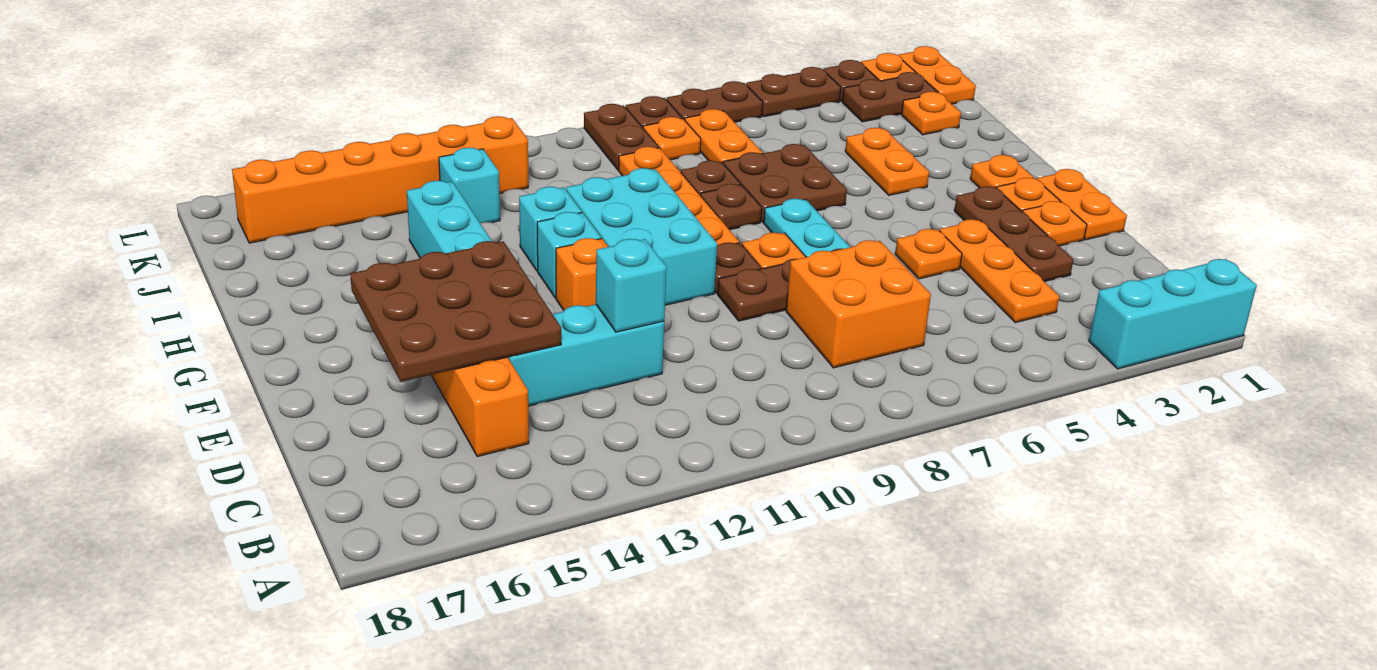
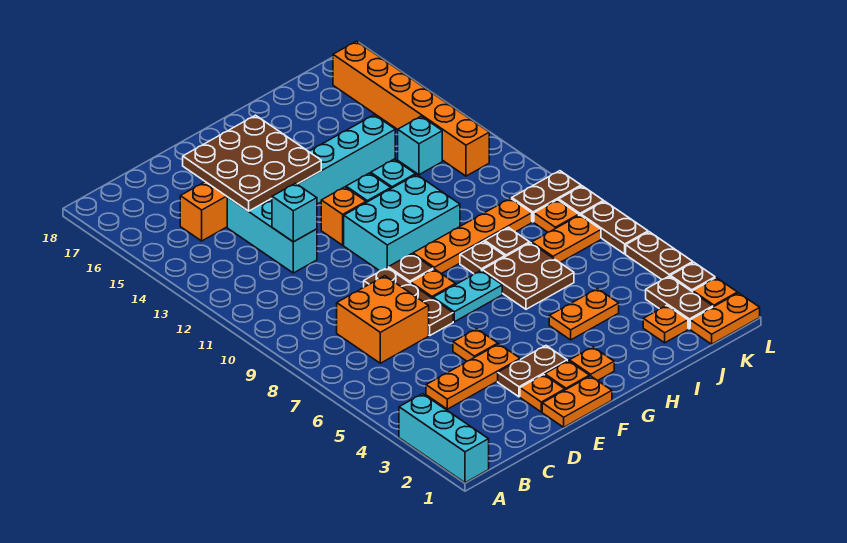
brown 1x3 plate [954,186,1073,282] -> brown 1x2 plate [498,346,567,397]

